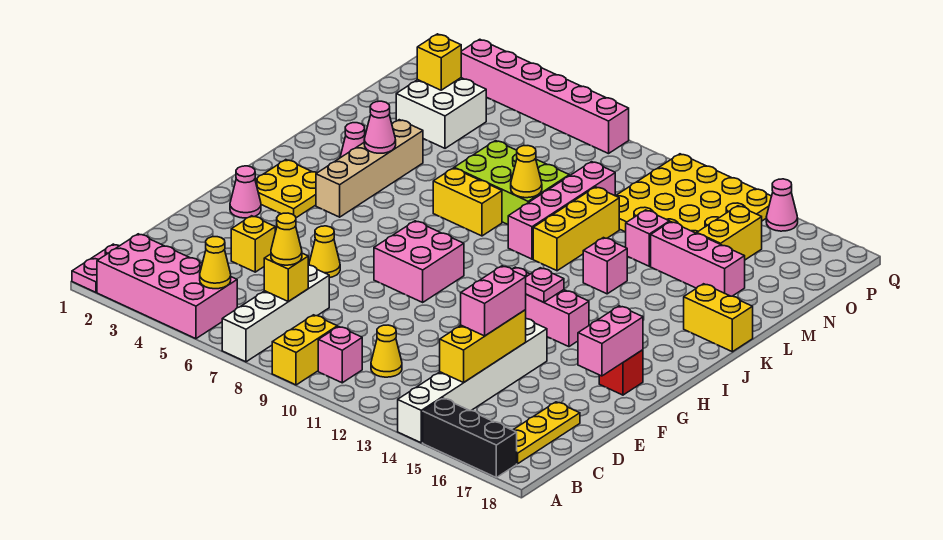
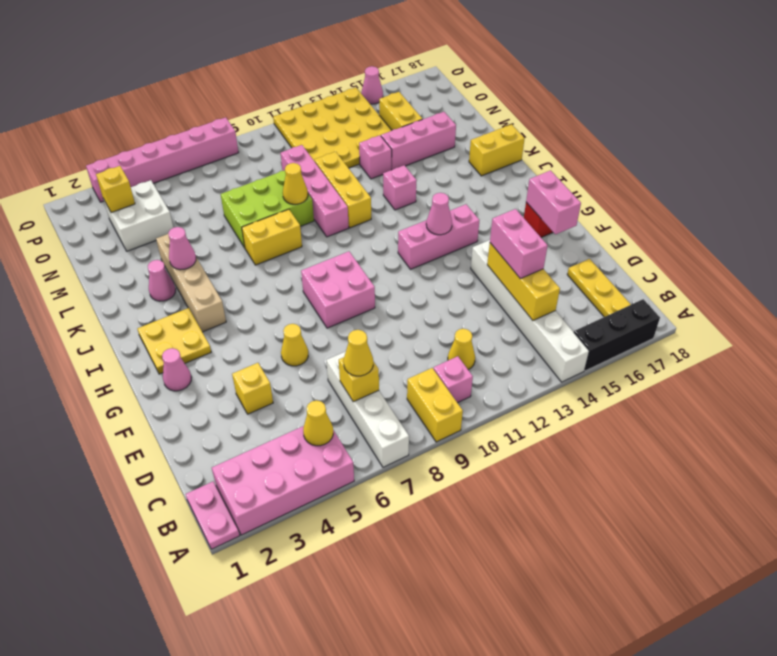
pink 1x1 plate [526,268,564,302] -> pink 1x1 cone [426,193,452,235]

